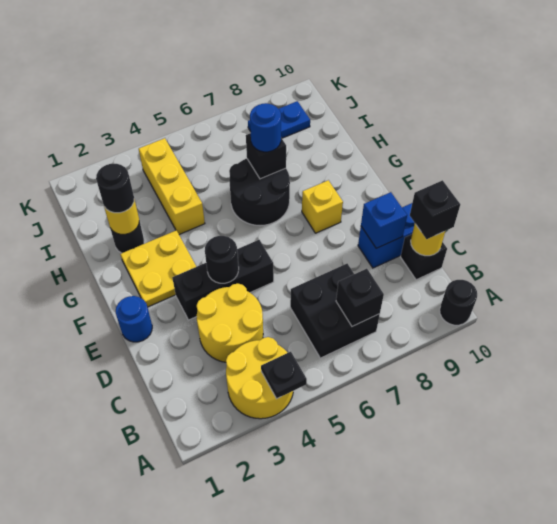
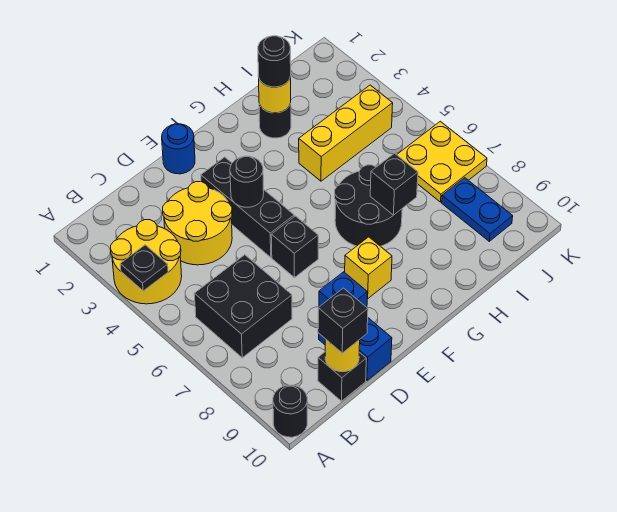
black 1x1 brick [336,269,384,326] -> black 1x1 brick moved to [271,216,318,278]
yellow 2x2 plate [120,230,196,307] -> yellow 2x2 plate moved to [397,121,487,202]
blue 1x1 round brick [250,103,281,152] -> none

